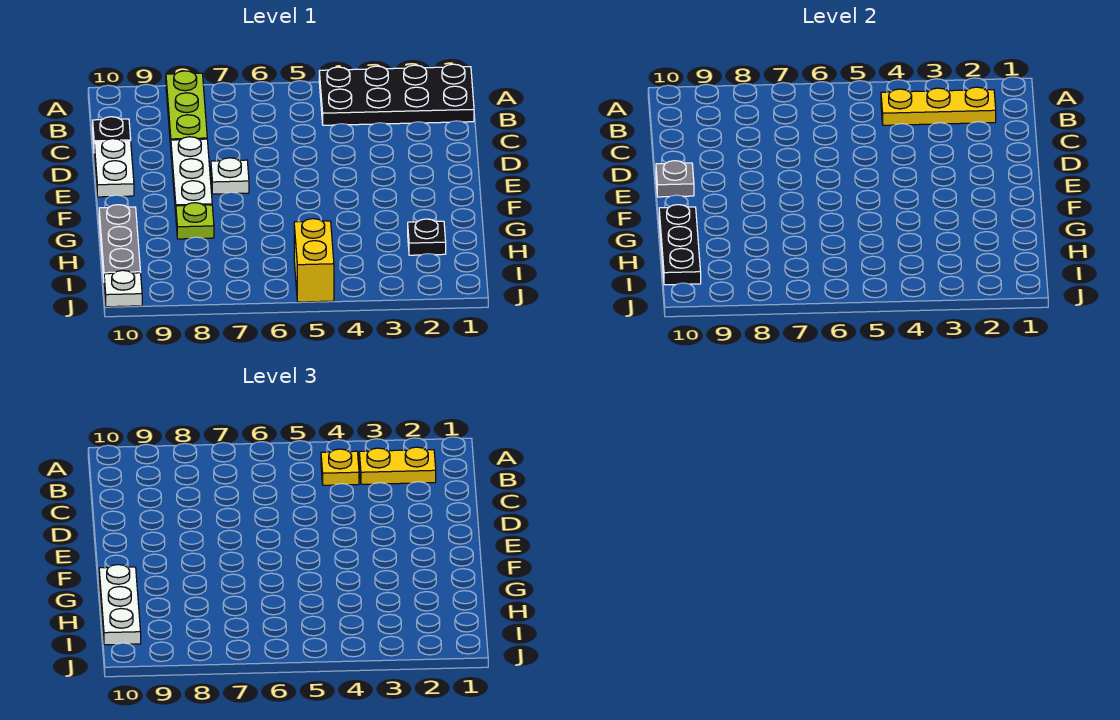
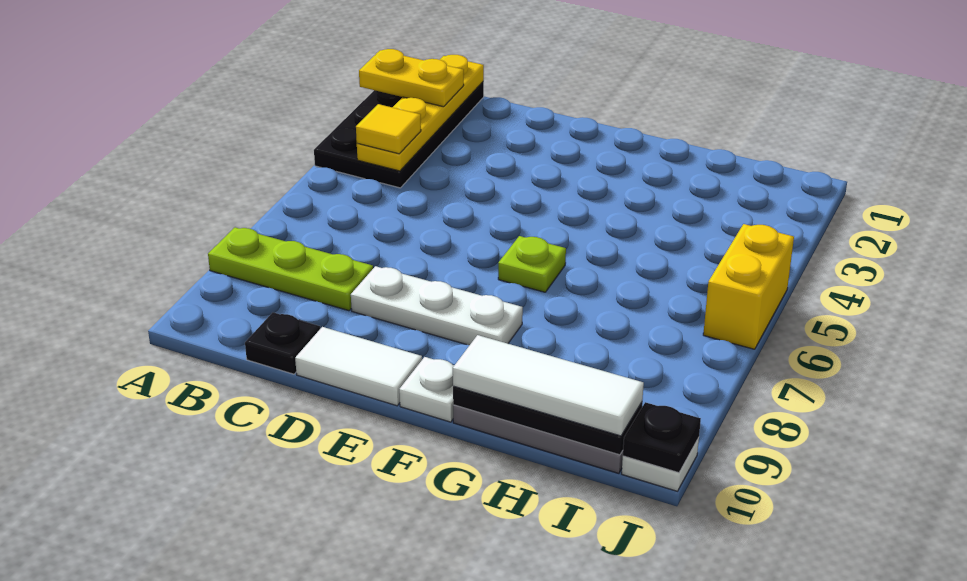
yellow 1x3 plate [881,87,996,125] -> yellow 1x4 plate [357,55,484,171]
yellow 1x2 plate [359,447,436,484] -> yellow 1x2 plate turned to [359,49,464,107]
yellow 1x1 plate [321,449,359,485] -> yellow 1x1 tile [356,104,421,154]
white 1x2 plate [94,139,134,197] -> white 1x2 tile [295,327,422,406]
white 1x1 plate [211,158,249,194] -> white 1x1 plate moved to [399,357,454,422]
grey 1x1 plate [656,161,694,197] -> none
lime 1x1 plate [176,203,214,239] -> lime 1x1 plate moved to [498,236,566,292]
white 1x3 plate [99,565,141,645] -> white 1x3 tile [453,335,644,436]
black 1x1 plate [408,219,446,255] -> black 1x1 plate moved to [623,402,701,473]
yellow 1x2 brick [294,219,334,302] -> yellow 1x2 brick turned to [703,224,794,349]

